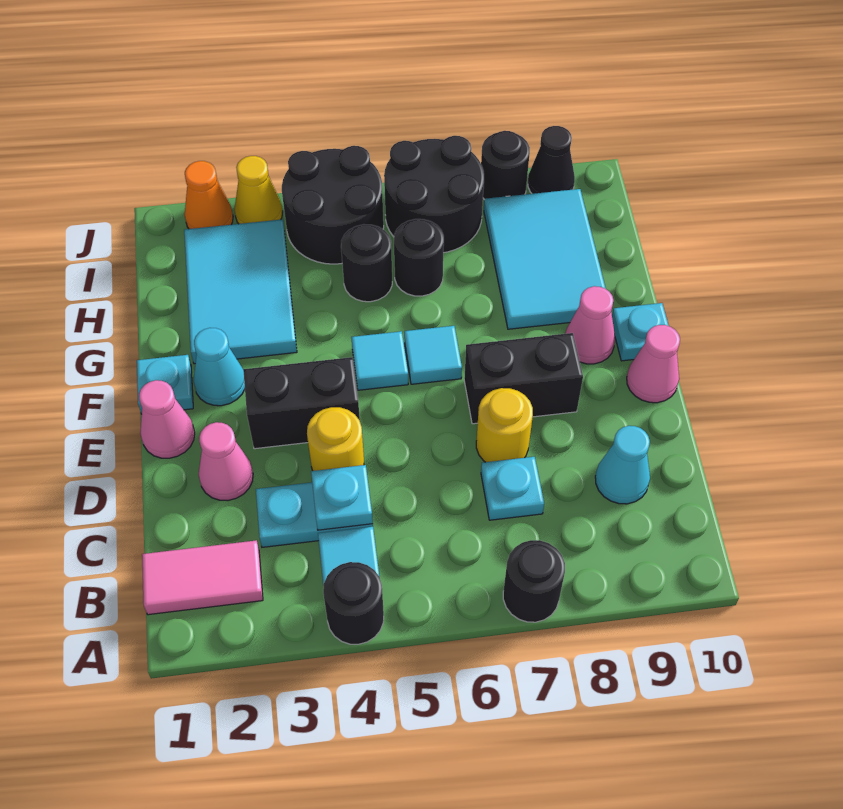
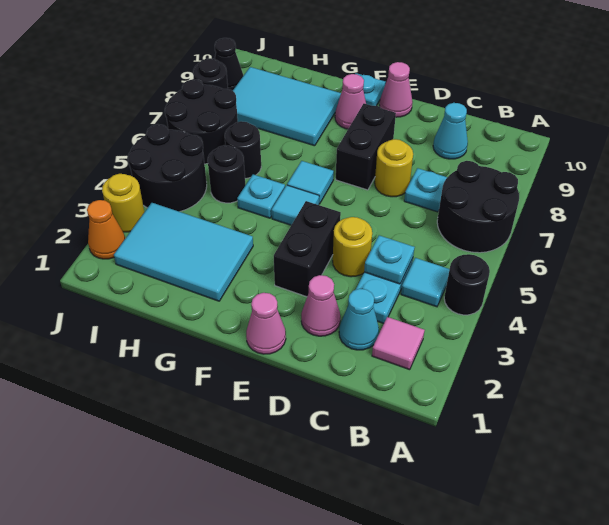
black 1x1 round brick [503,540,565,622] -> black 2x2 round brick [437,161,519,253]
pink 1x2 tile [142,540,263,615] -> pink 1x1 tile [372,317,425,370]
cyan 1x1 plate [137,355,193,414] -> cyan 1x1 plate moved to [237,174,285,218]
cyan 1x1 cone [193,328,245,406] -> cyan 1x1 cone moved to [339,289,379,350]
yellow 1x1 cone [234,156,283,224] -> yellow 1x1 round brick [102,174,144,232]

